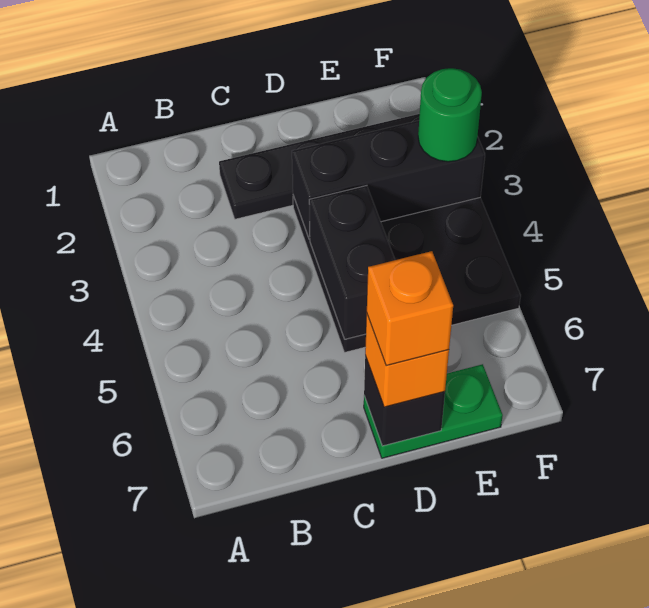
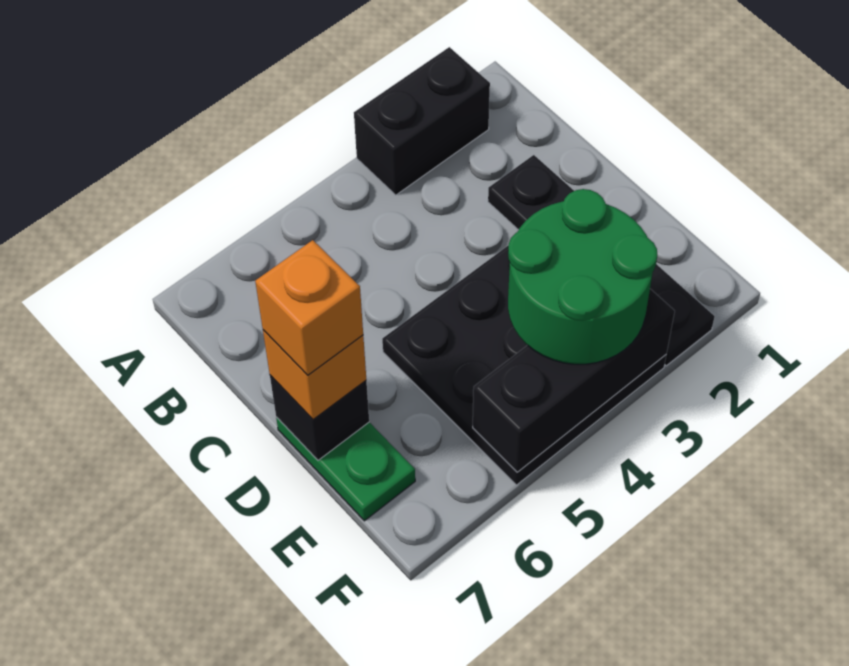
black 1x3 brick [292,121,485,239] -> black 1x3 brick turned to [473,289,675,472]
black 1x2 brick [309,186,395,339] -> black 1x2 brick moved to [354,47,490,195]
green 1x1 round brick [418,68,482,162] -> green 2x2 round brick [508,189,657,364]

